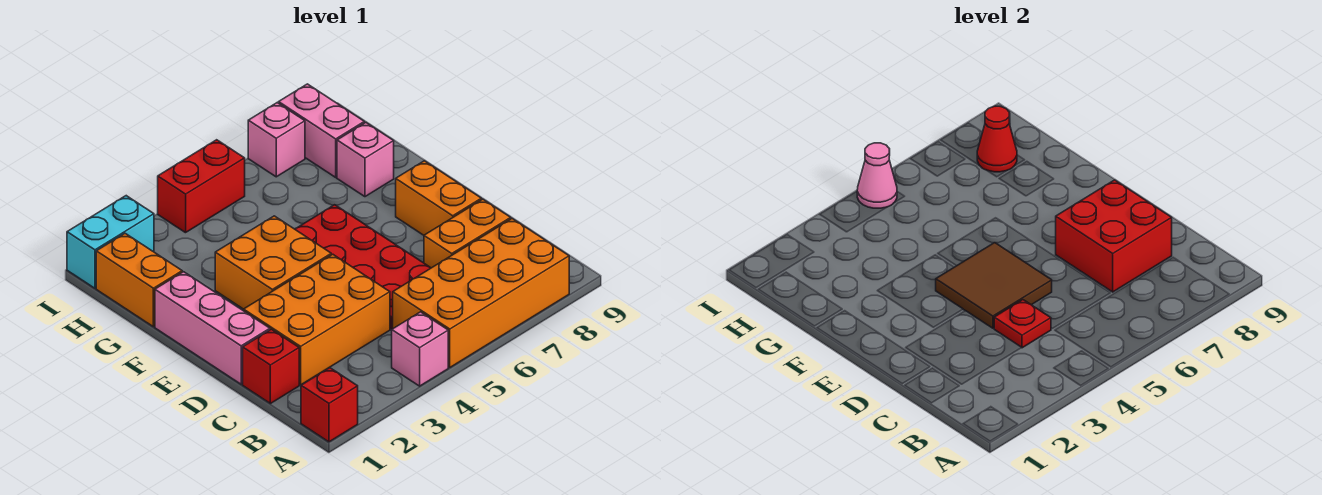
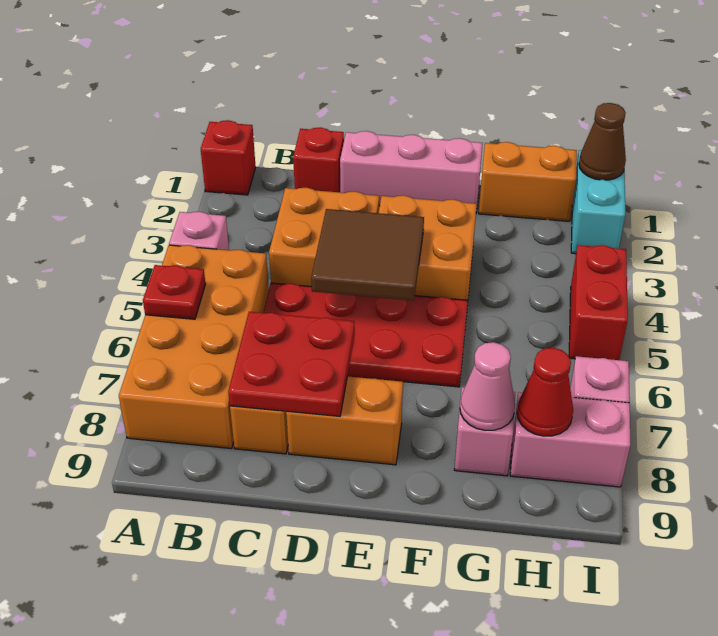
orange 2x3 brick [244,254,390,385] -> orange 2x2 brick [269,187,379,287]
red 1x1 plate [994,300,1051,348] -> red 1x1 plate moved to [143,265,206,319]
red 2x2 brick [1056,180,1172,292] -> red 2x2 plate [228,312,355,416]
none -> brown 1x1 cone [579,103,626,180]
pink 1x1 cone [857,143,897,208] -> pink 1x1 cone moved to [460,342,515,430]

